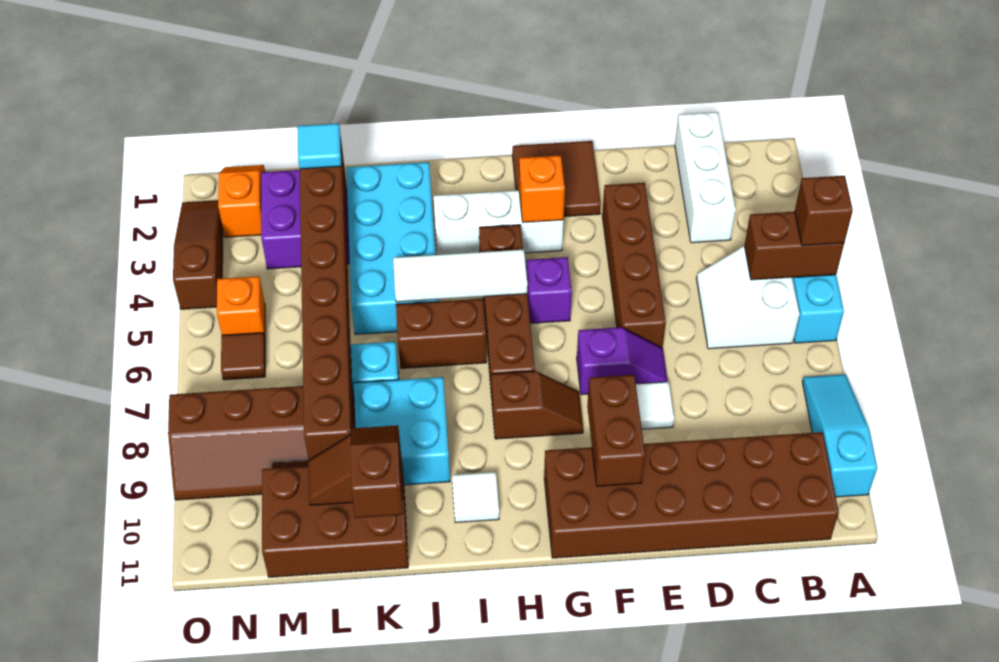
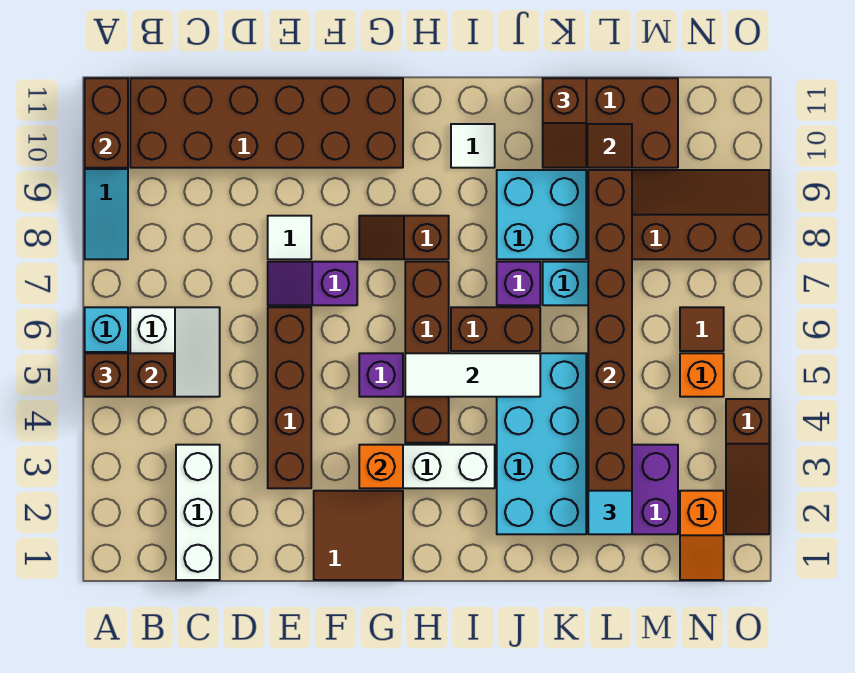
brown 1x2 brick [587,375,645,486] -> brown 1x2 brick moved to [85,78,128,168]
none -> purple 1x1 brick [497,262,540,305]

